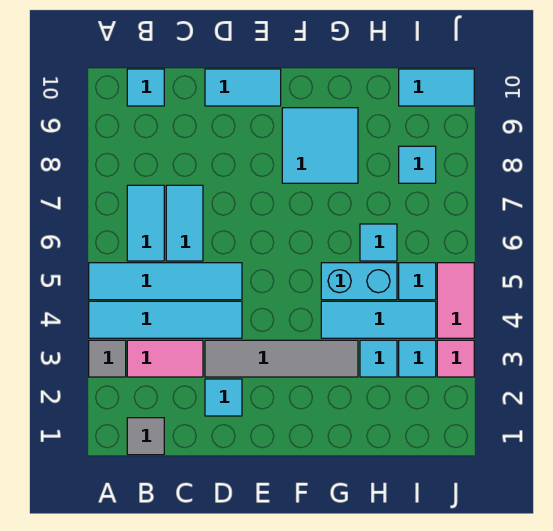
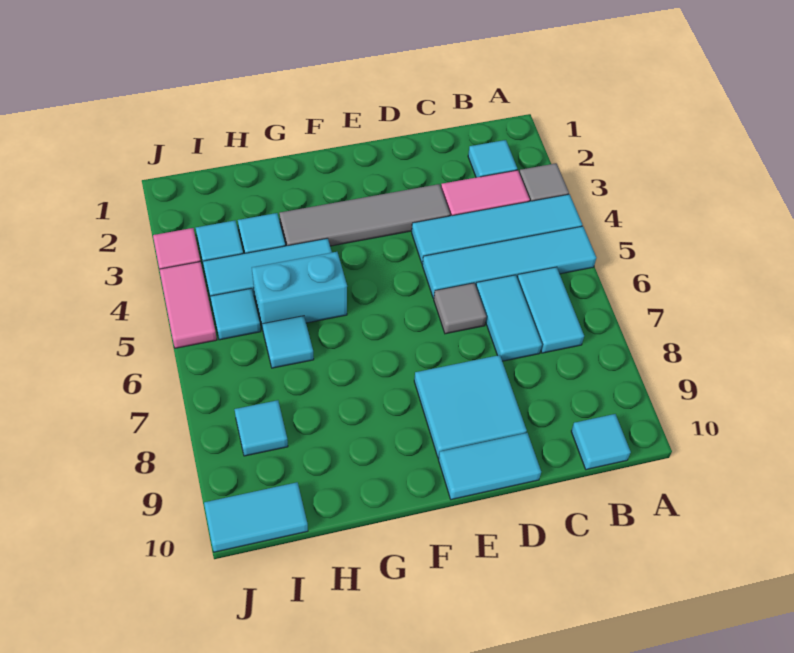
grey 1x1 tile [127,418,164,455] -> grey 1x1 tile moved to [434,283,486,334]
cyan 1x1 tile [205,379,242,416] -> cyan 1x1 tile moved to [468,140,517,177]
cyan 2x2 tile [282,108,358,183] -> cyan 2x2 tile moved to [414,355,527,458]

